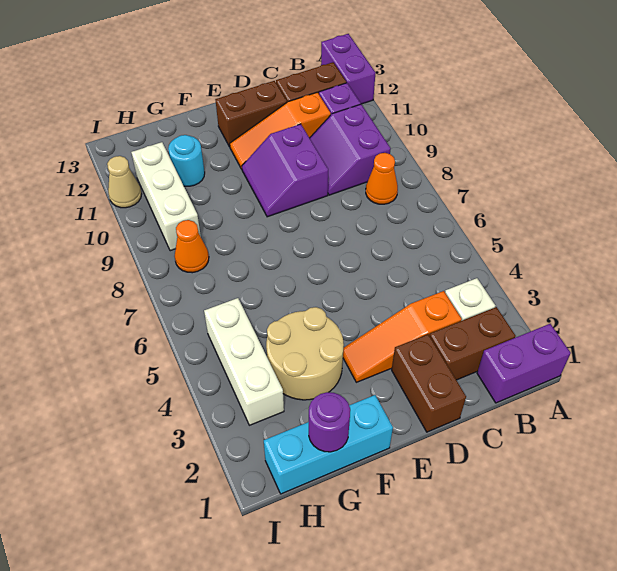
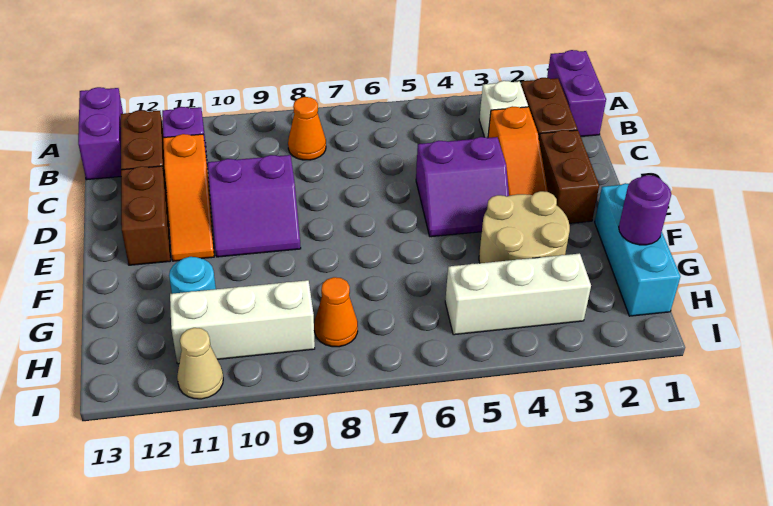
purple 1x2 brick [321,34,375,104] -> purple 1x2 brick turned to [78,87,123,180]
purple 2x2 slope [310,104,391,195] -> purple 2x2 slope moved to [416,137,509,237]
brown 1x2 brick [392,334,466,432] -> brown 1x2 brick turned to [539,130,599,223]

